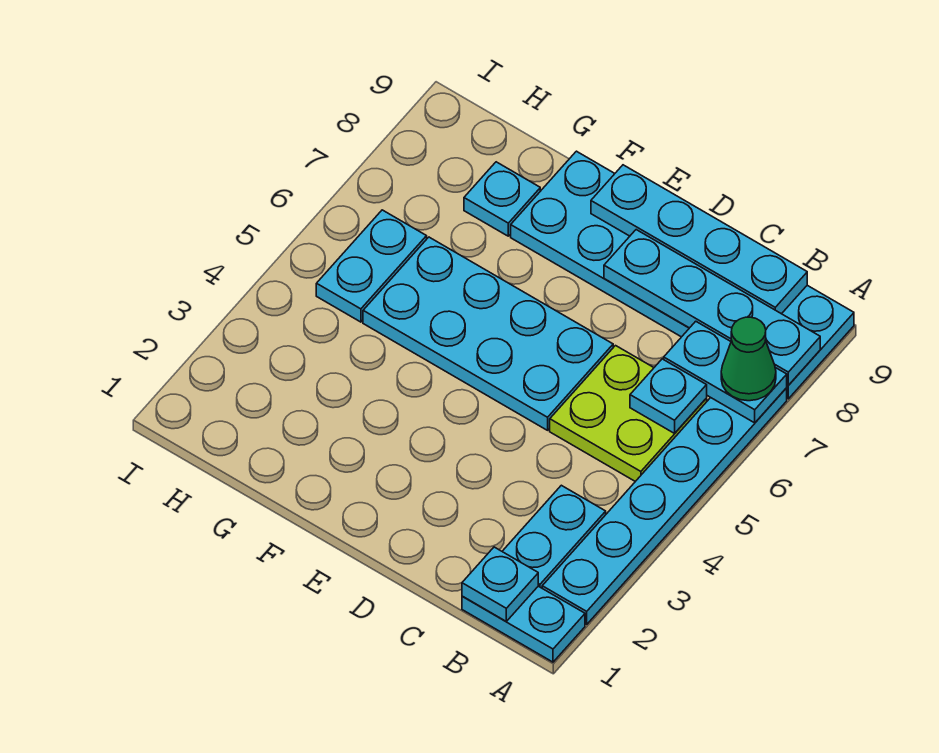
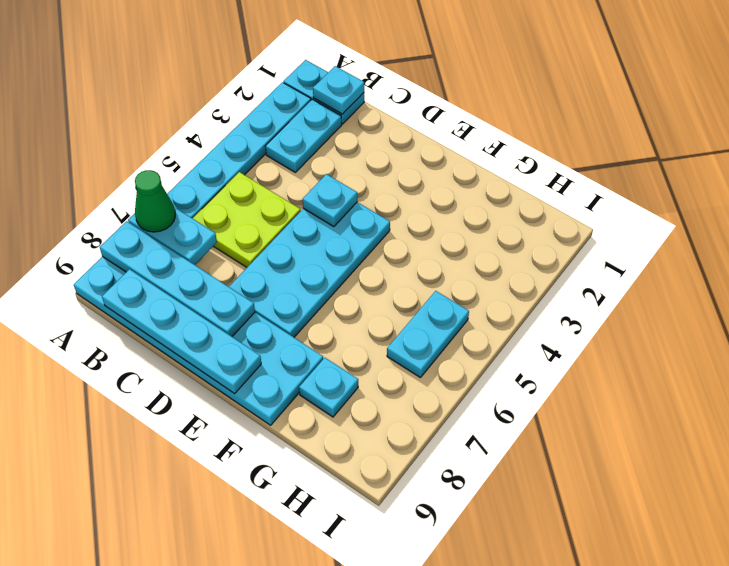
cyan 1x1 plate [630,359,707,433] -> cyan 1x1 plate moved to [303,174,357,227]
cyan 2x4 plate [363,237,613,430] -> cyan 2x4 plate turned to [229,202,390,337]

